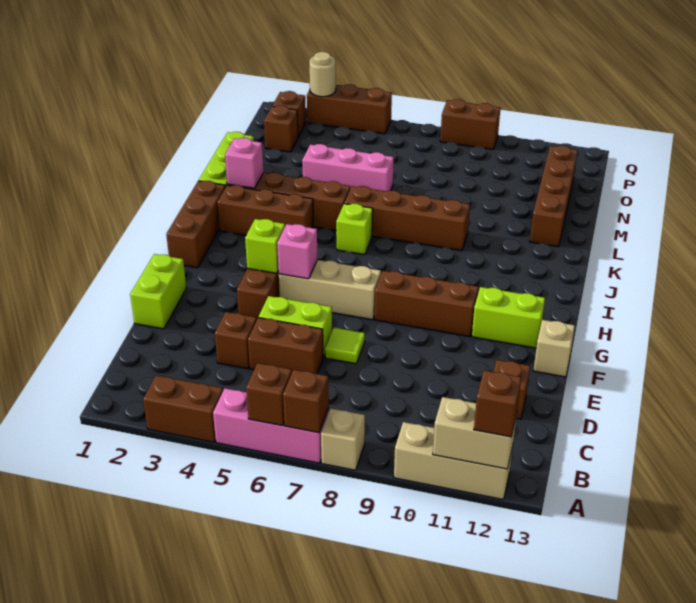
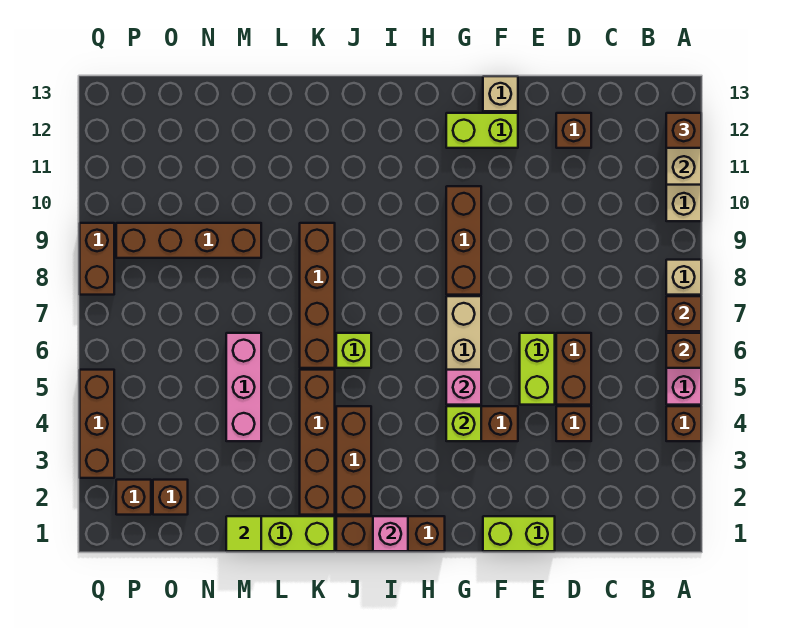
brown 1x2 brick [143,375,223,442] -> brown 1x1 brick [666,406,701,441]
lime 1x1 tile [325,328,365,364] -> lime 1x1 tile moved to [226,516,261,551]
lime 1x2 brick [472,287,545,348] -> lime 1x2 brick turned to [446,113,518,148]
pink 1x1 brick [225,138,264,188] -> pink 1x1 brick moved to [373,516,408,551]
brown 1x4 brick [530,146,578,247] -> brown 1x4 brick moved to [116,223,261,258]
tan 1x1 round brick [309,52,336,97] -> none

